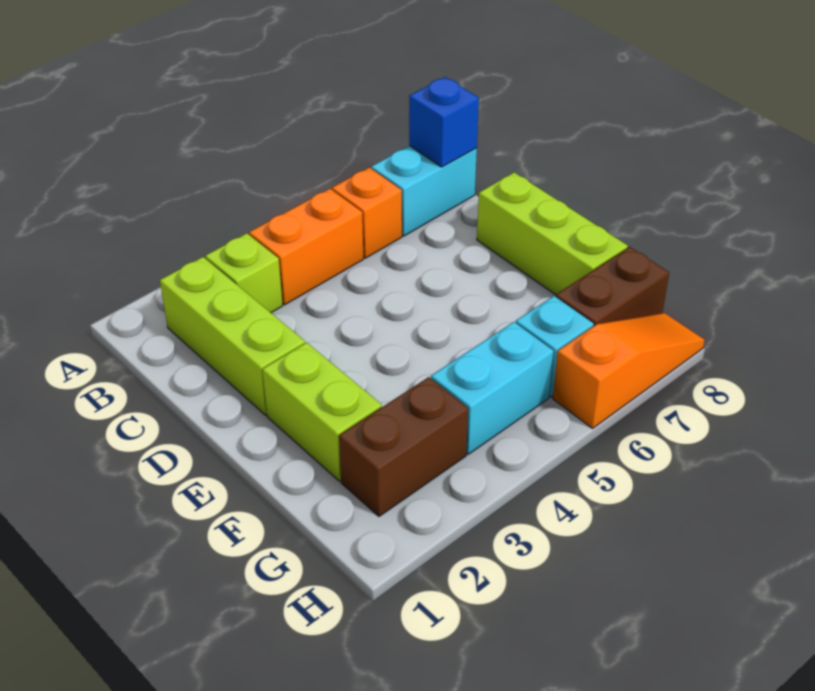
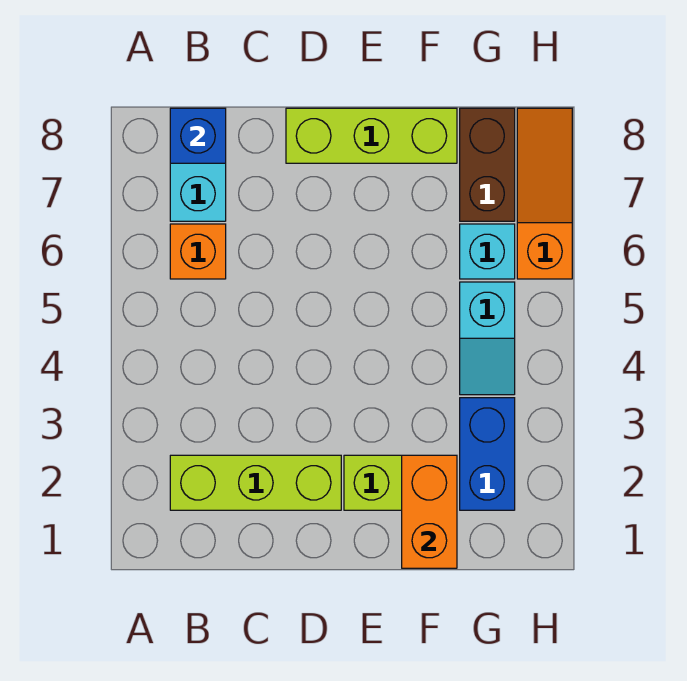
lime 1x1 brick [205,233,283,313] -> none
orange 1x2 brick [249,189,364,305] -> orange 1x2 brick moved to [402,455,457,568]
brown 1x2 brick [339,377,468,516] -> blue 1x2 brick [460,398,515,510]
cyan 1x2 brick [431,322,554,454] -> cyan 1x2 slope [460,282,515,395]

